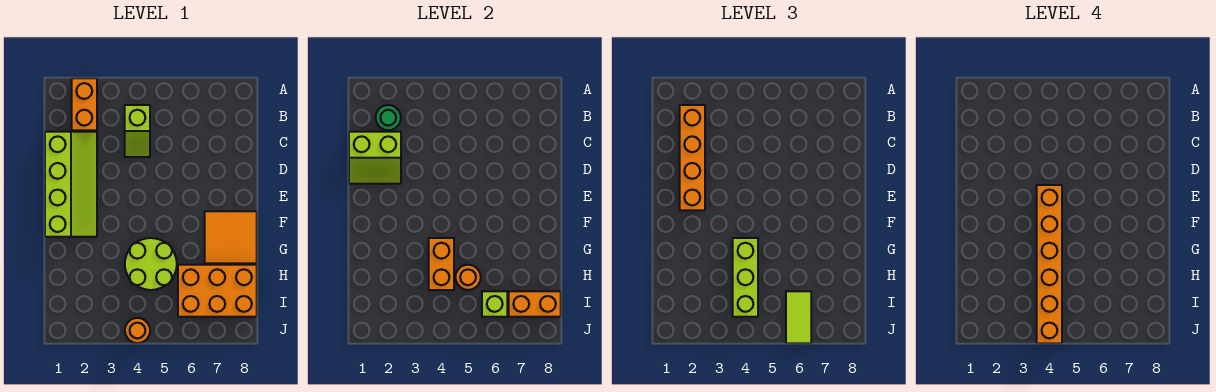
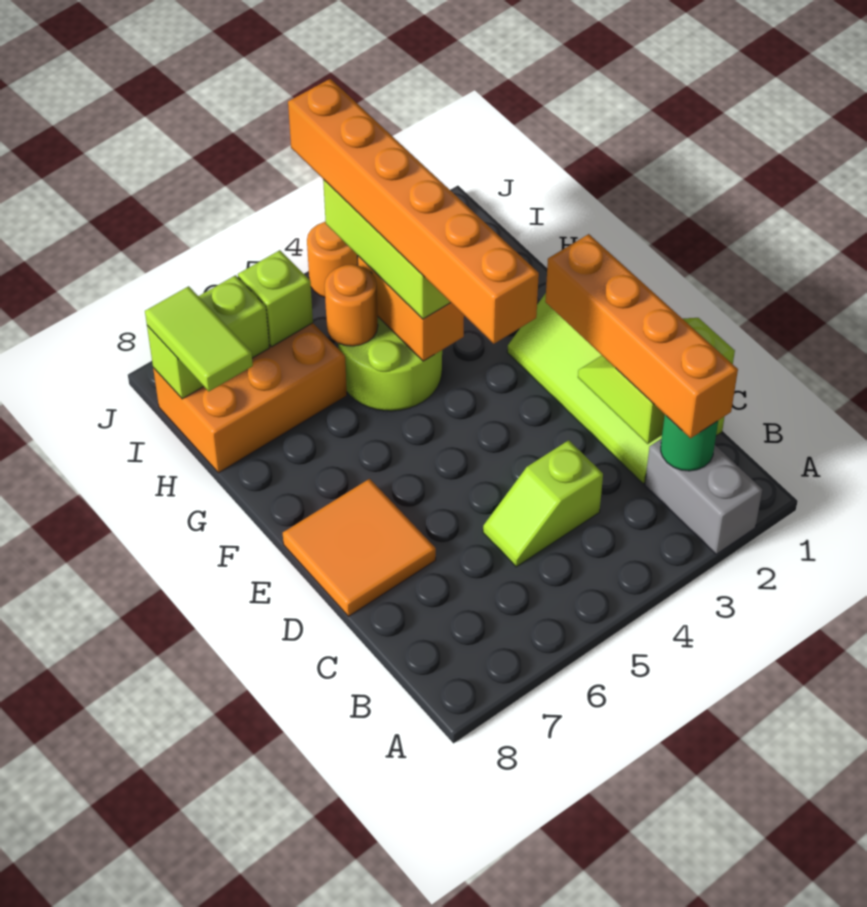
orange 1x2 brick [72,78,97,130] -> grey 1x2 brick [645,439,762,554]
lime 1x2 slope [125,105,150,157] -> lime 1x2 slope turned to [483,440,603,567]
orange 2x2 tile [205,211,257,263] -> orange 2x2 tile moved to [283,479,436,616]
lime 1x2 tile [786,291,811,343] -> lime 1x2 tile moved to [145,286,253,391]
orange 1x2 brick [509,291,561,317] -> lime 1x2 brick [147,275,269,399]

